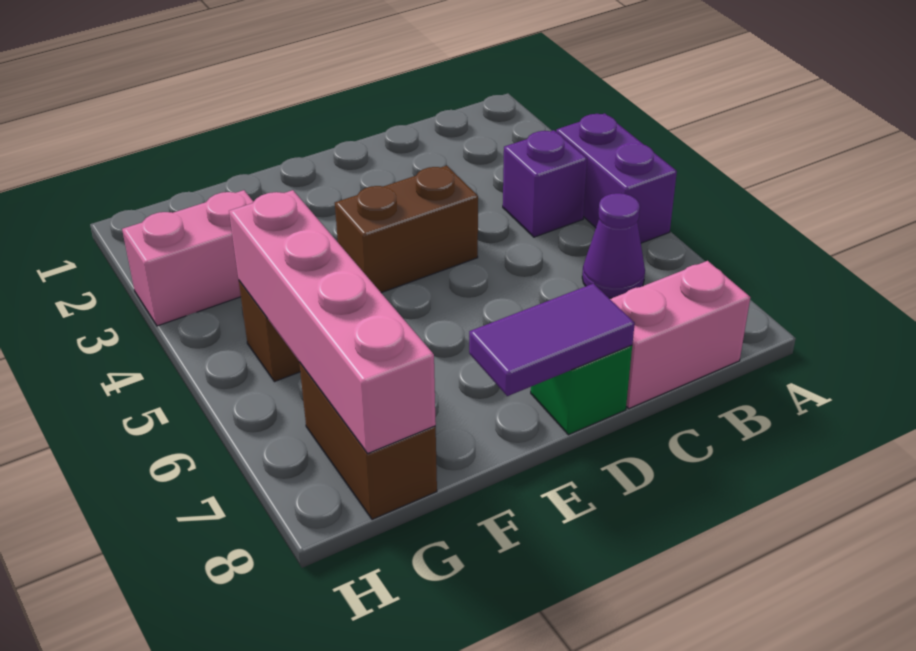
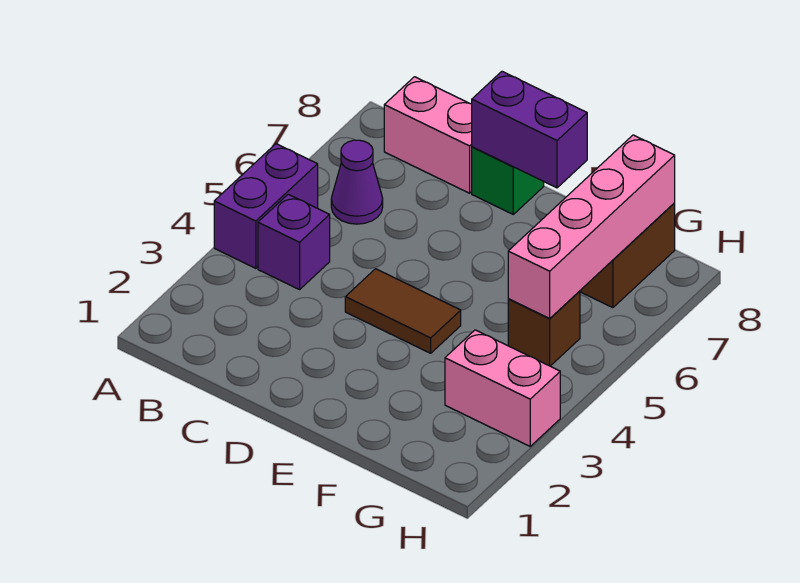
brown 1x2 brick [335,166,478,293] -> brown 1x2 tile [345,269,461,353]
purple 1x2 tile [469,284,635,396] -> purple 1x2 brick [472,71,587,188]

